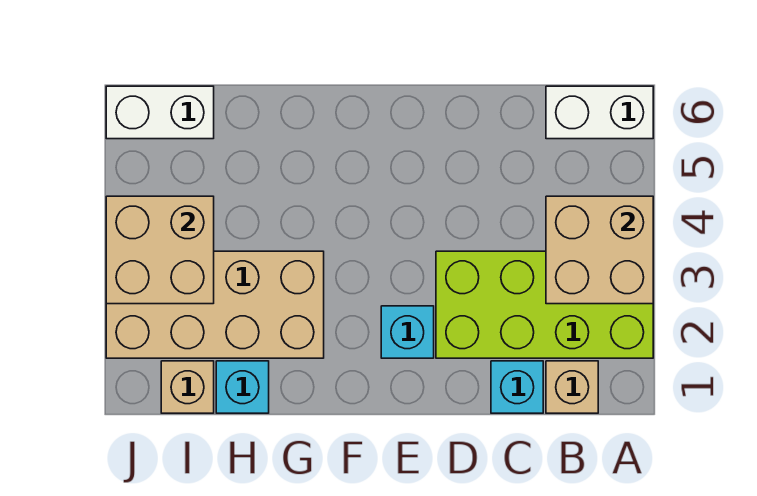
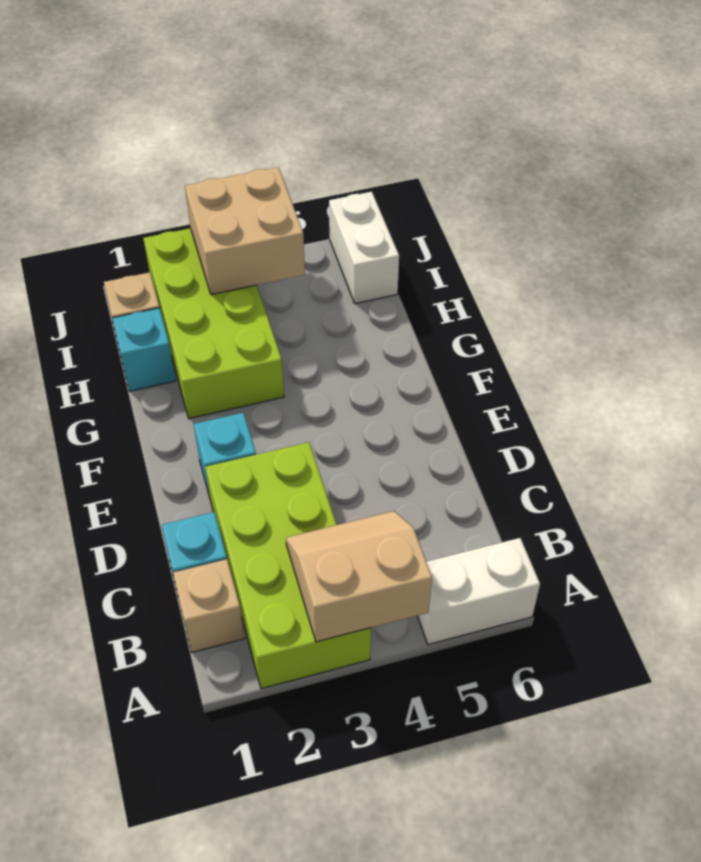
tan 2x2 brick [546,196,653,304] -> tan 2x2 slope [286,511,432,642]
white 1x2 brick [546,86,653,139] -> white 1x2 brick turned to [418,538,540,644]
tan 2x4 brick [106,251,324,358] -> lime 2x4 brick [143,228,284,419]

